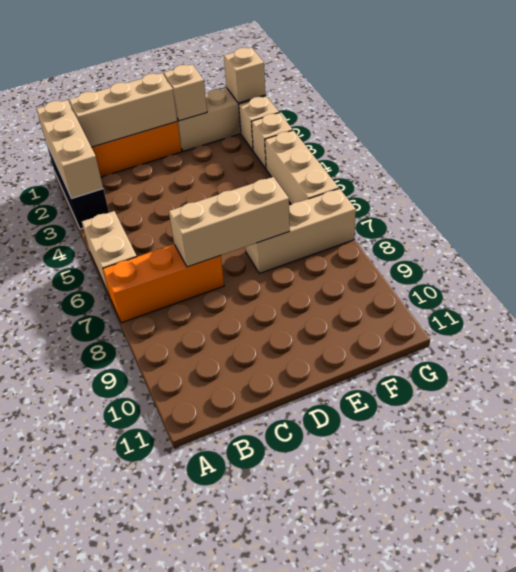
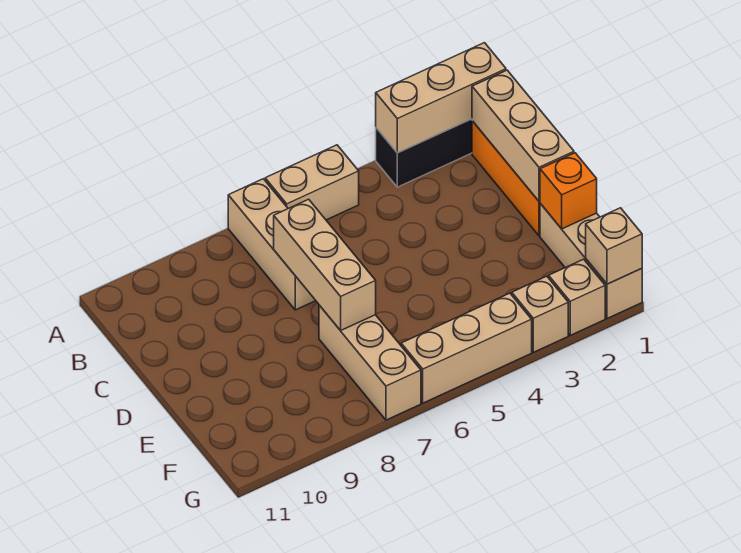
orange 1x3 brick [103,244,224,323] -> tan 1x3 brick [228,179,316,310]
tan 1x1 brick [164,64,207,121] -> orange 1x1 brick [540,153,597,229]

